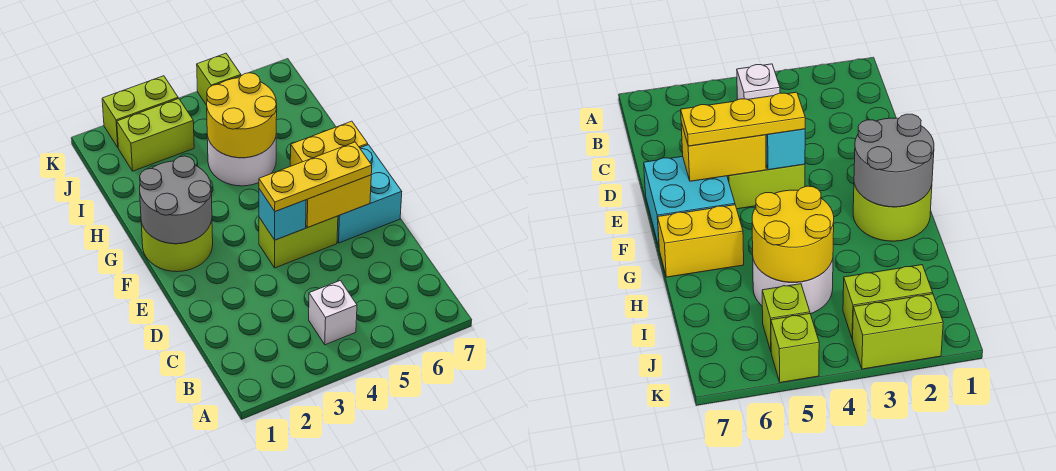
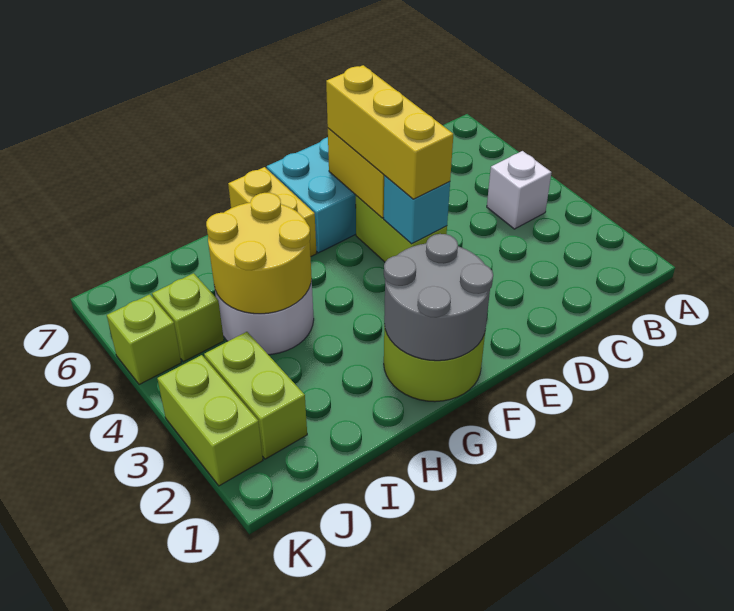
yellow 1x3 plate [259,142,372,211] -> yellow 1x3 brick [326,65,453,199]

